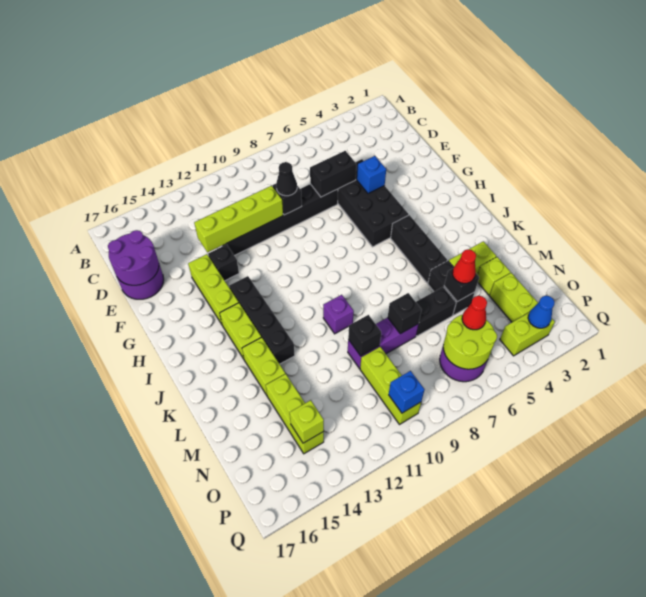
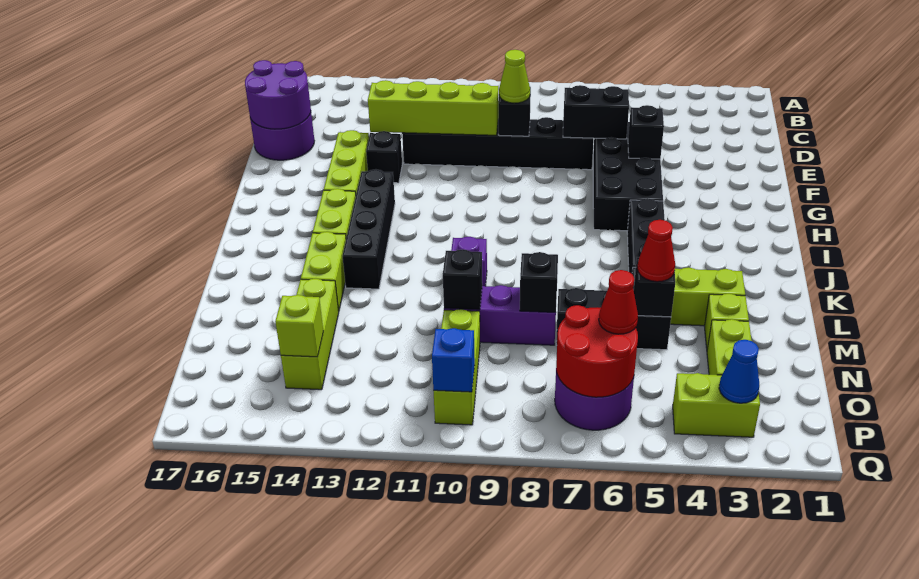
black 1x1 cone [276,162,297,196] -> lime 1x1 cone [499,50,530,103]
blue 1x1 brick [357,156,386,193] -> black 1x1 brick [628,105,664,159]
lime 2x2 round brick [443,315,497,369] -> red 2x2 round brick [556,305,638,397]

